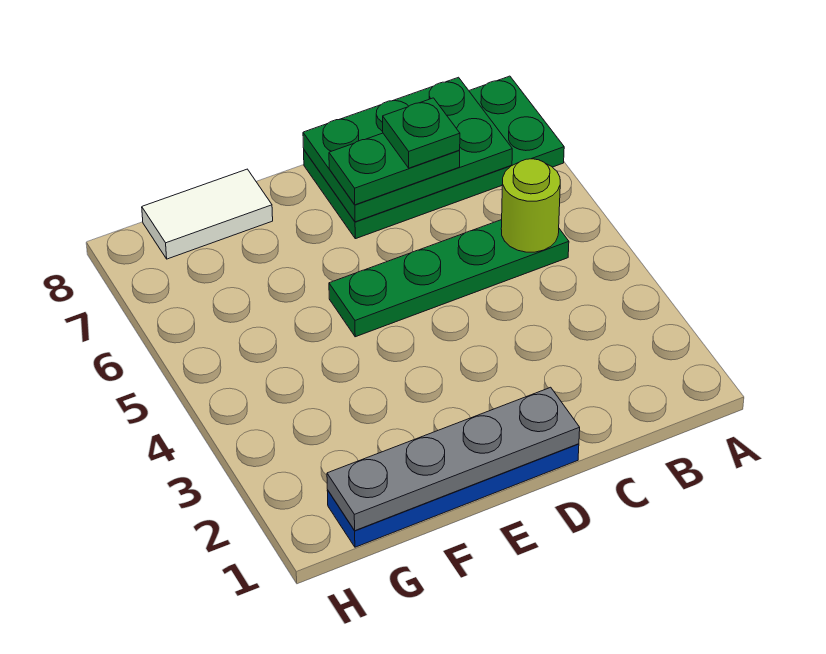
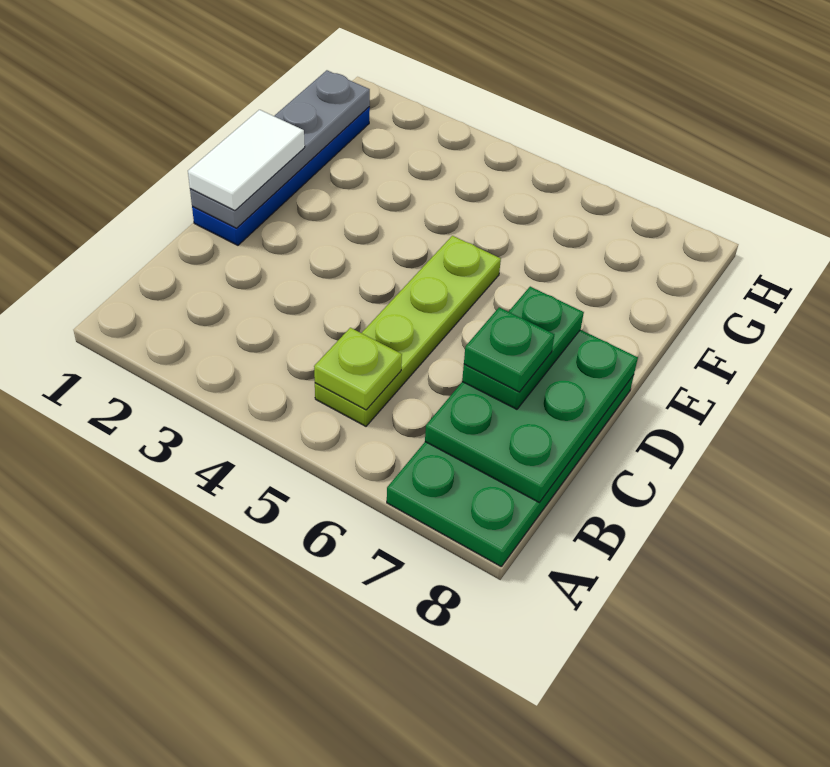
green 1x4 plate [329,220,569,337] -> lime 1x4 plate [315,236,501,426]
lime 1x1 round brick [501,159,560,252] -> lime 1x1 plate [314,328,402,410]
white 1x2 tile [142,169,273,259] -> white 1x2 tile moved to [188,110,305,211]

